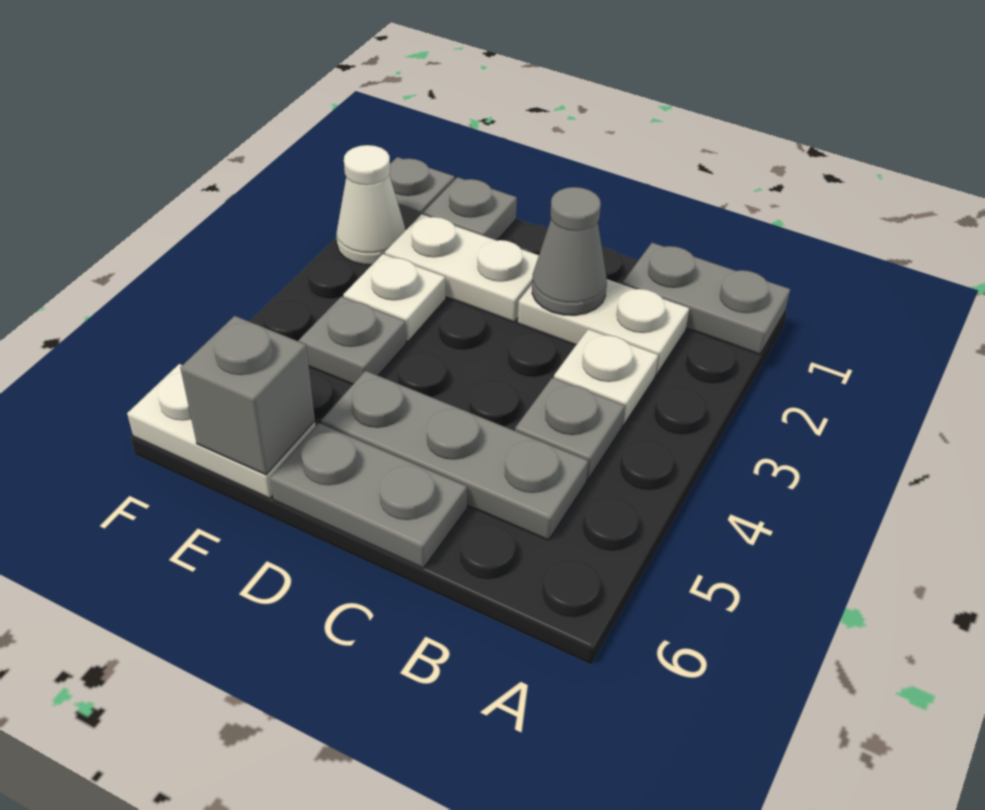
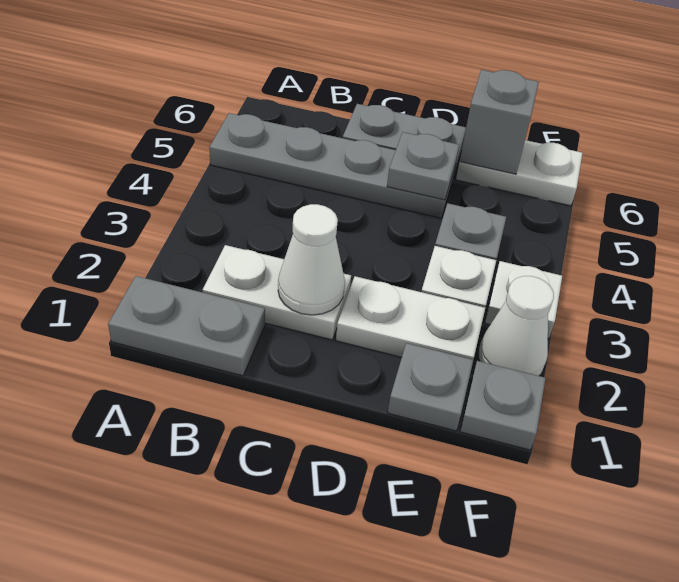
white 1x1 plate [554,329,658,426] -> white 1x1 plate moved to [485,261,562,339]
grey 1x1 plate [515,378,625,480] -> grey 1x1 plate moved to [387,132,459,200]
grey 1x3 plate [321,371,588,540] -> grey 1x4 plate [209,113,455,218]
grey 1x1 cone [532,187,607,315] -> white 1x1 cone [278,204,345,315]

